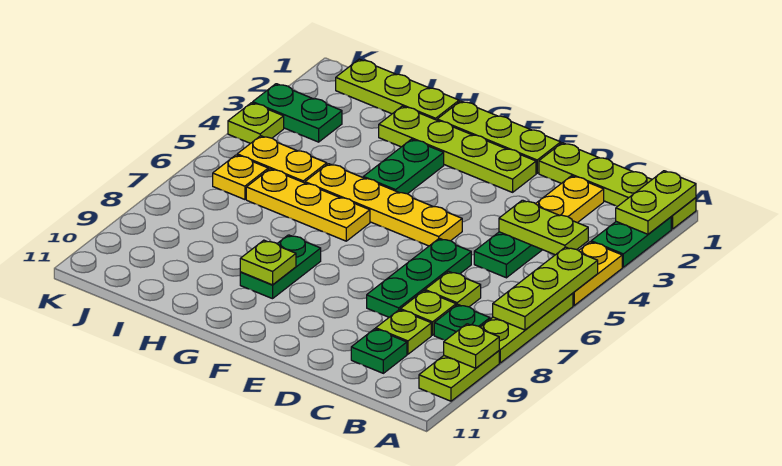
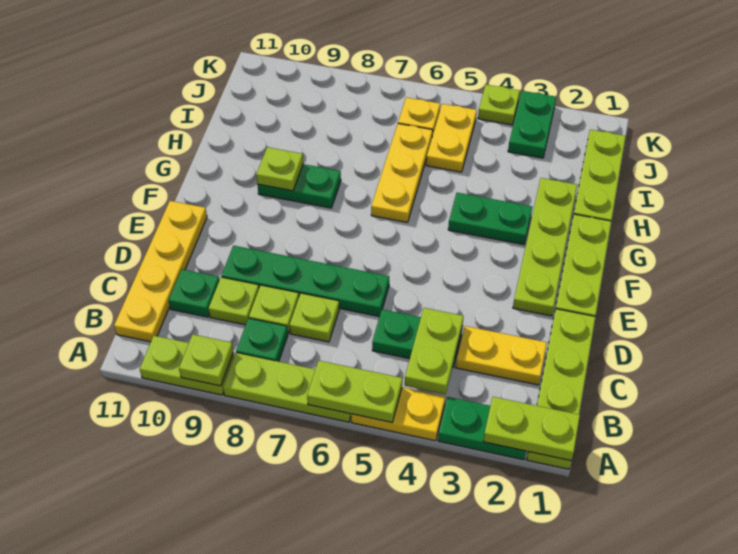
lime 1x3 plate [493,247,598,330] -> lime 1x2 plate [307,361,402,422]
green 1x3 plate [367,238,471,317] -> green 1x4 plate [222,246,389,317]
yellow 1x4 plate [305,164,462,246] -> yellow 1x4 plate moved to [114,201,207,342]

